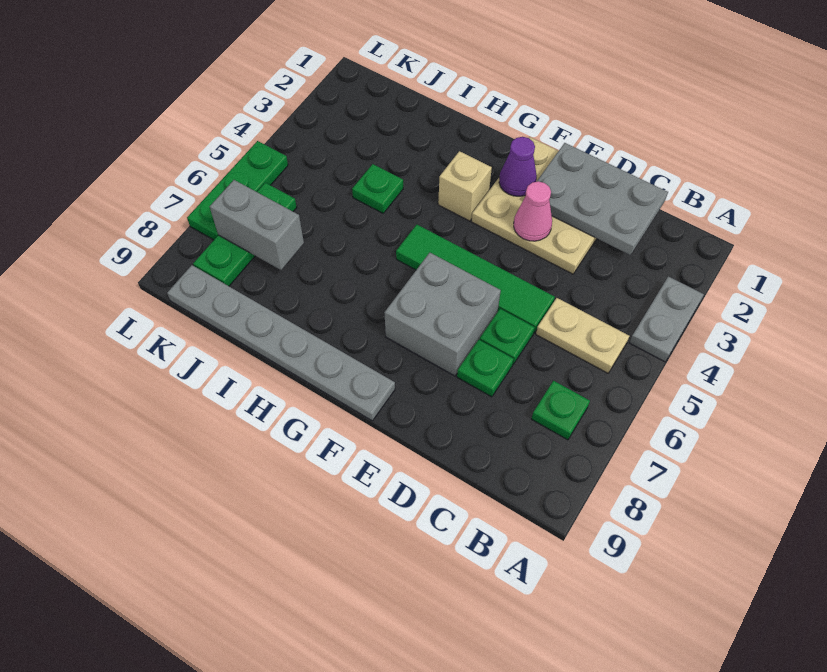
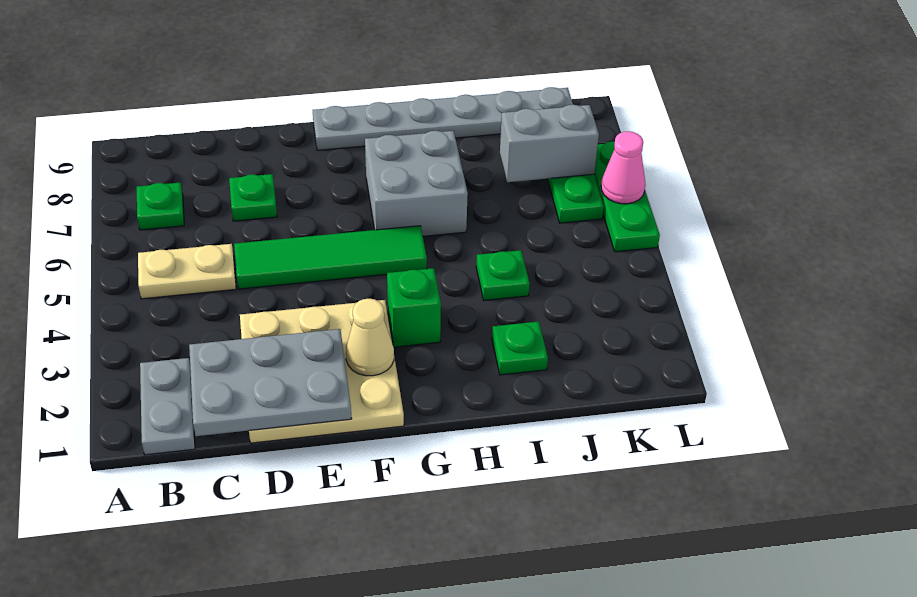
grey 1x2 plate [629,276,704,362] -> grey 1x2 plate moved to [140,358,195,455]
green 1x1 plate [479,309,535,364] -> green 1x1 plate moved to [492,322,548,375]
pink 1x1 cone [514,181,552,241] -> pink 1x1 cone moved to [601,131,646,204]
grey 2x2 brick [384,253,501,376] -> grey 2x2 brick moved to [365,131,468,236]
purple 1x1 cone [499,137,537,196] -> tan 1x1 cone [346,299,394,376]
tan 1x1 brick [438,151,492,221] -> green 1x1 brick [387,268,441,347]

